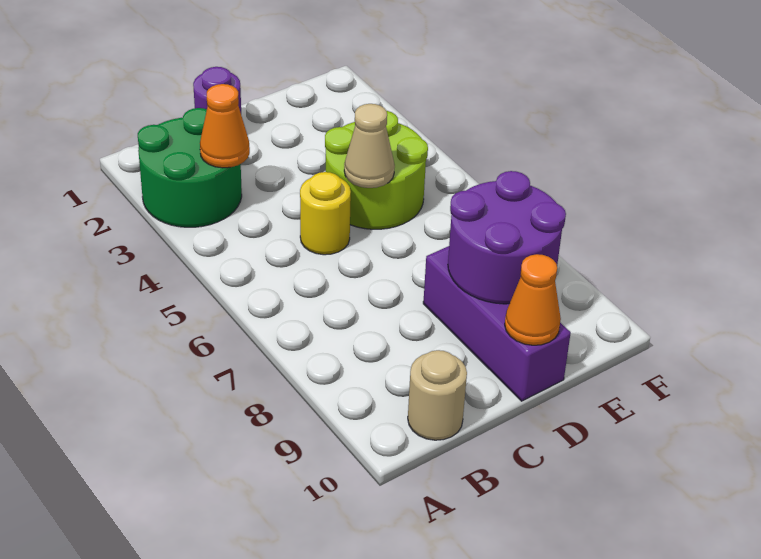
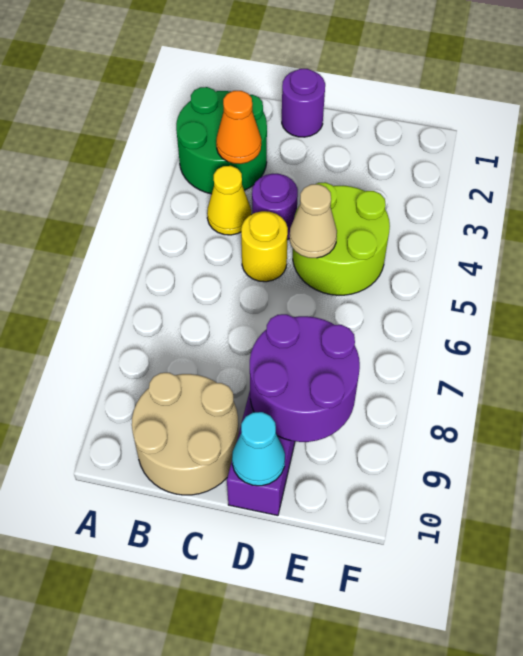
none -> yellow 1x1 cone [207,166,251,235]
tan 1x1 round brick [408,350,467,440] -> tan 2x2 round brick [132,373,239,495]
none -> purple 1x1 round brick [252,174,298,239]
orange 1x1 cone [505,254,561,345] -> cyan 1x1 cone [232,412,285,486]

